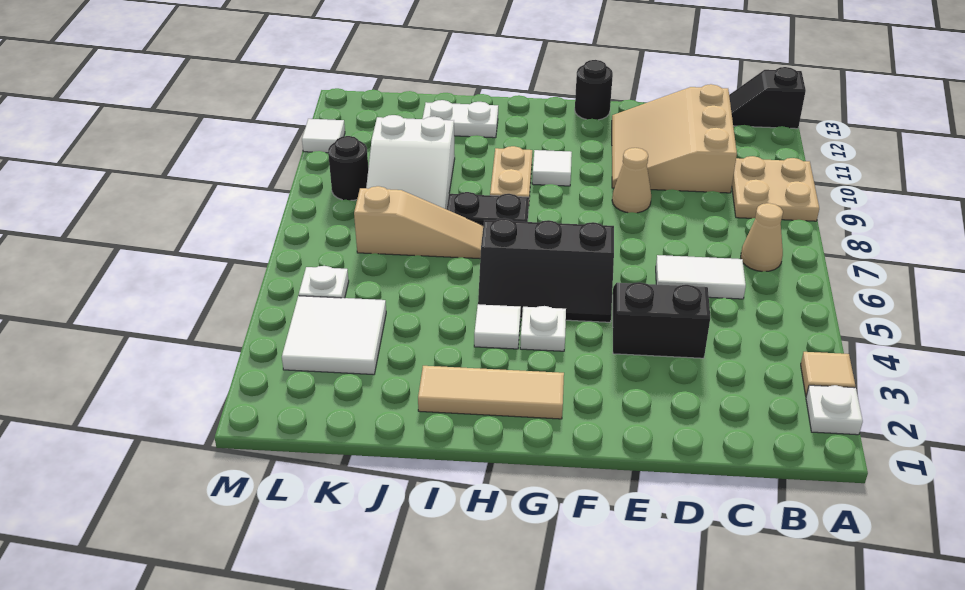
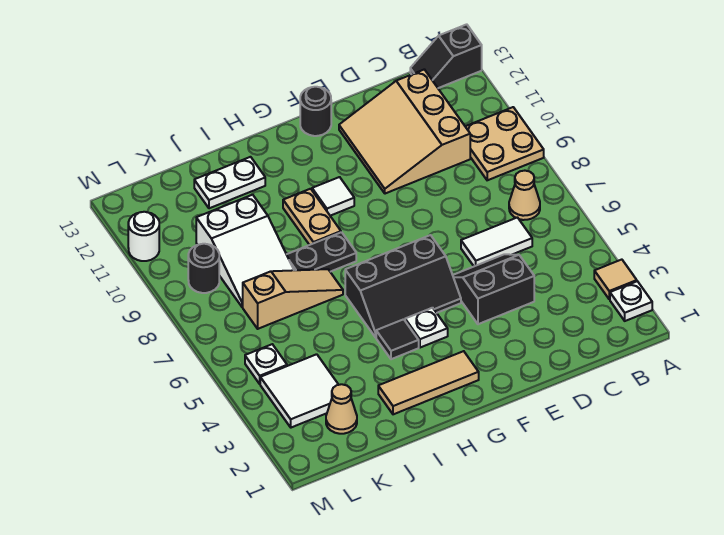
tan 1x1 cone [612,148,651,213] -> tan 1x1 cone moved to [326,384,357,434]
white 1x1 tile [474,304,521,349] -> black 1x1 tile [376,319,419,359]
white 1x1 tile [302,119,345,153] -> white 1x1 round brick [128,212,159,261]

